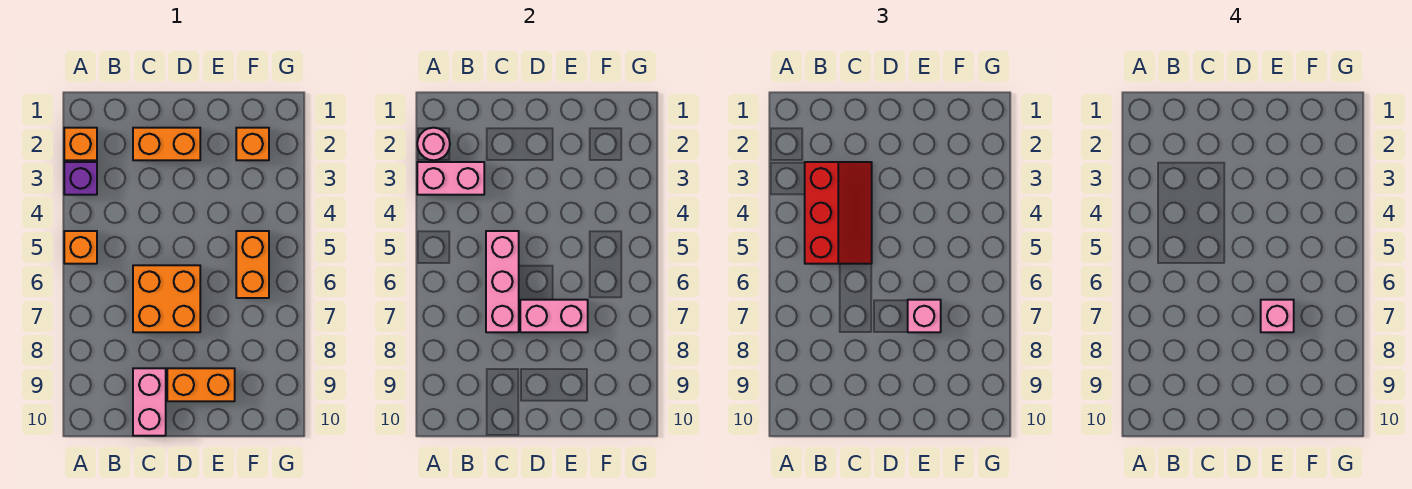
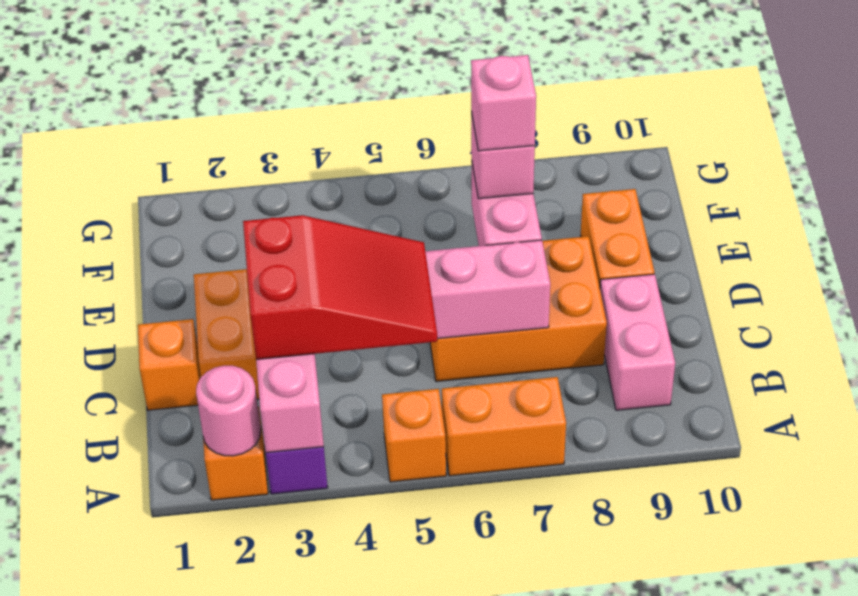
red 2x3 slope [805,162,872,264] -> red 2x3 slope turned to [243,215,437,359]
orange 2x2 brick [133,265,200,332] -> orange 2x3 brick [430,236,607,382]
pink 1x2 brick [133,368,166,436] -> pink 1x2 brick turned to [600,274,675,410]
orange 1x1 brick [236,128,269,160] -> orange 1x1 brick moved to [138,319,201,410]
orange 1x2 brick [236,231,269,298] -> orange 1x2 brick moved to [442,377,566,476]

